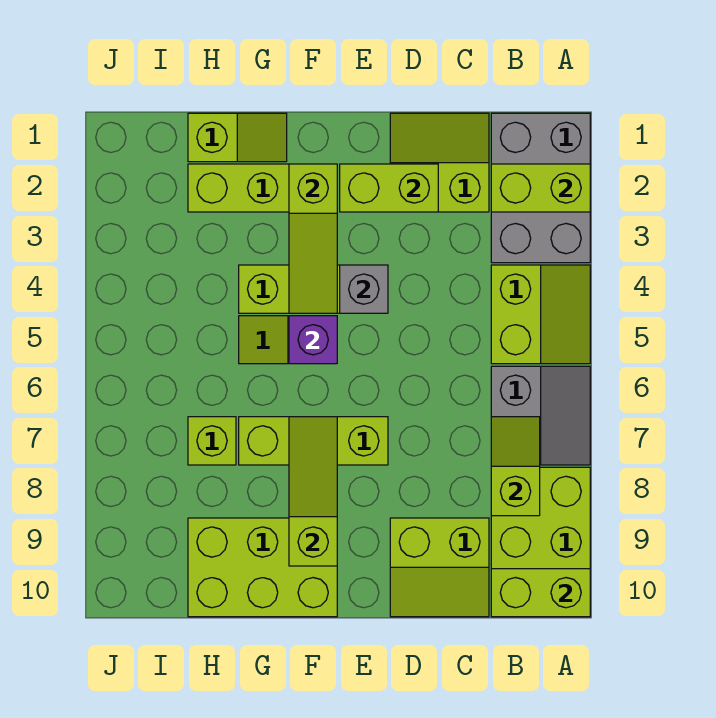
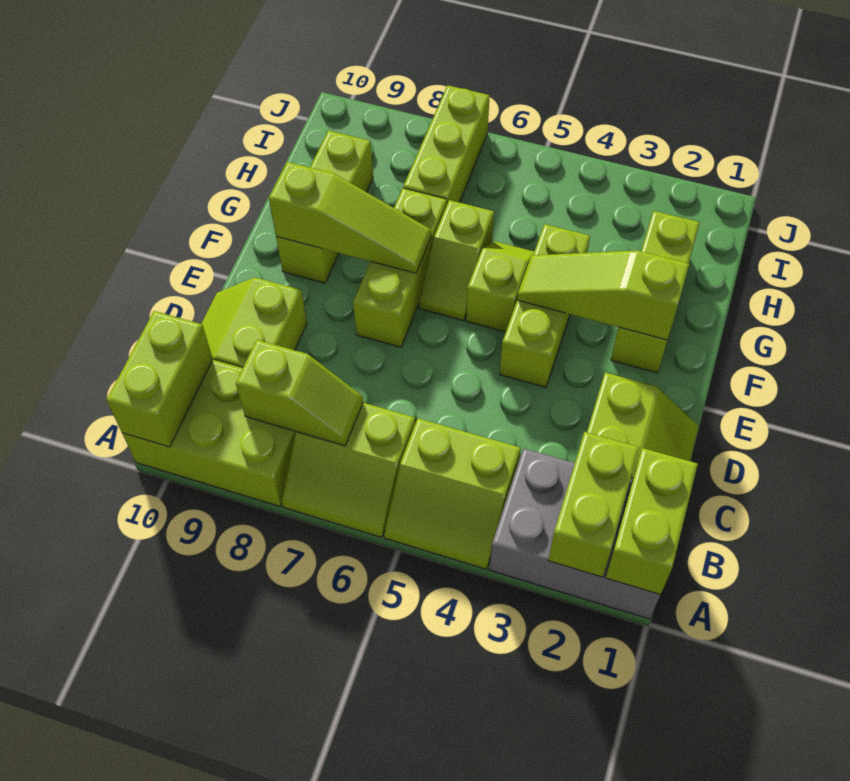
grey 2x2 slope [491,366,590,465] -> lime 2x2 slope [282,403,415,537]
lime 1x2 brick [340,164,438,212] -> lime 1x2 brick moved to [606,448,698,595]
grey 1x1 brick [340,265,388,313] -> none
purple 1x1 brick [289,316,337,364] -> none
lime 2x3 brick [188,518,337,617] -> lime 1x3 brick [276,130,373,283]
lime 1x2 slope [188,113,287,162] -> lime 1x2 slope moved to [419,200,494,321]
lime 1x1 brick [188,417,236,465] -> lime 1x3 brick [403,85,490,203]

